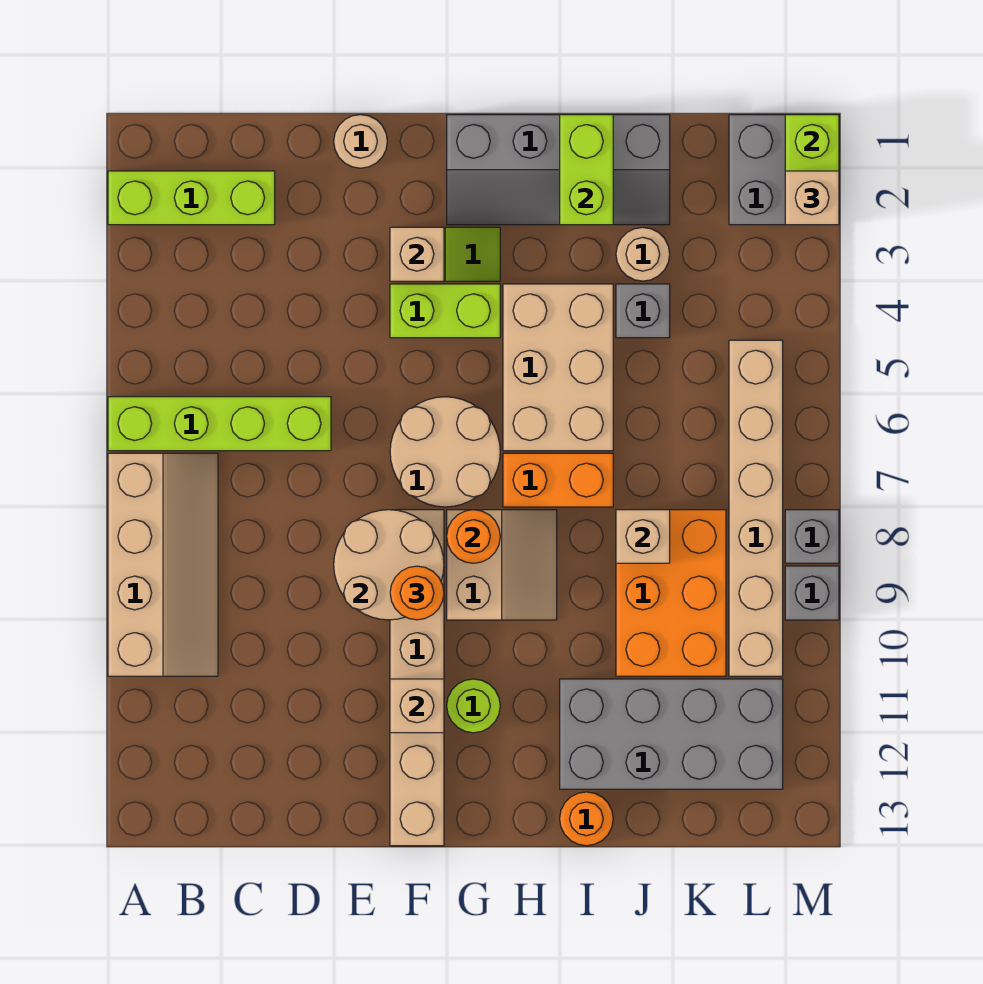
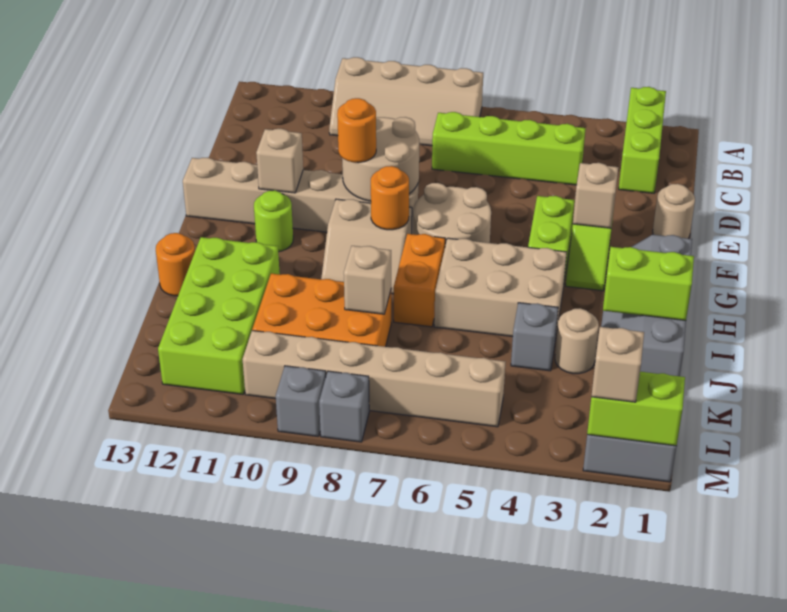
lime 1x4 brick [108,397,331,451] -> lime 1x4 brick turned to [432,112,586,185]
grey 2x4 brick [560,679,783,789] -> lime 2x4 brick [158,237,280,394]

